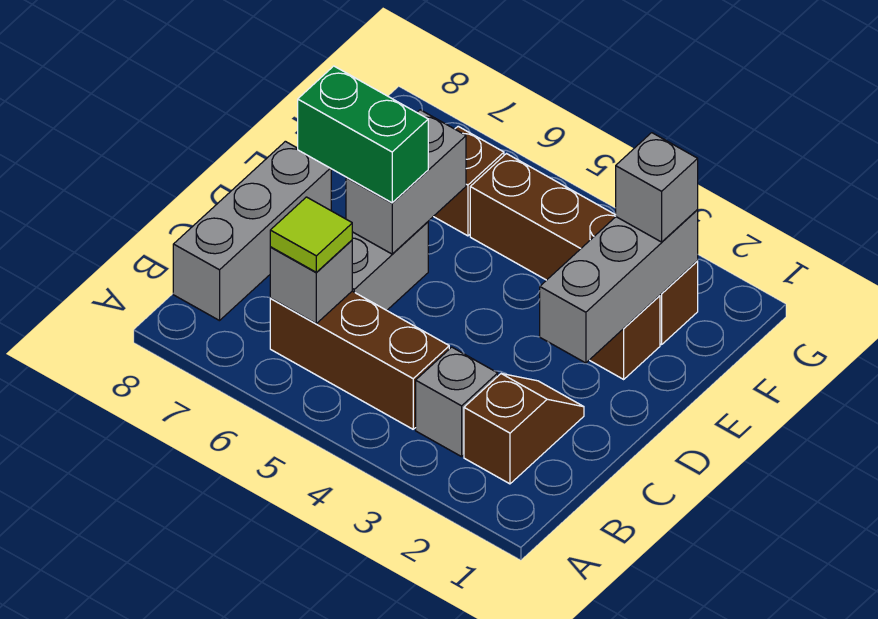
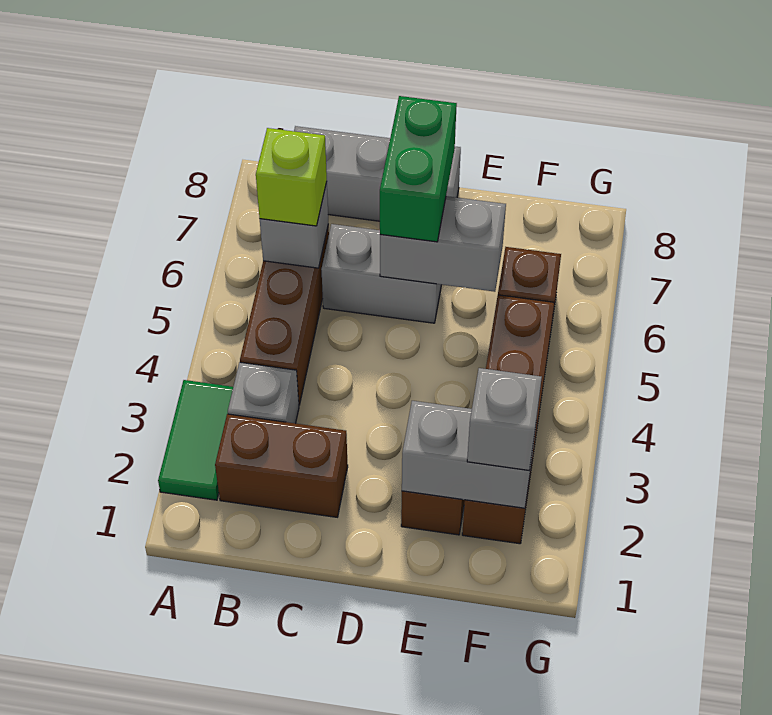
none -> green 1x2 tile [158,380,233,500]
brown 1x2 slope [464,374,584,484] -> brown 1x2 brick [215,414,348,517]
lime 1x1 tile [270,197,352,272] -> lime 1x1 brick [256,128,327,226]
grey 1x3 brick [540,210,698,363] -> grey 1x2 brick [402,401,536,508]

